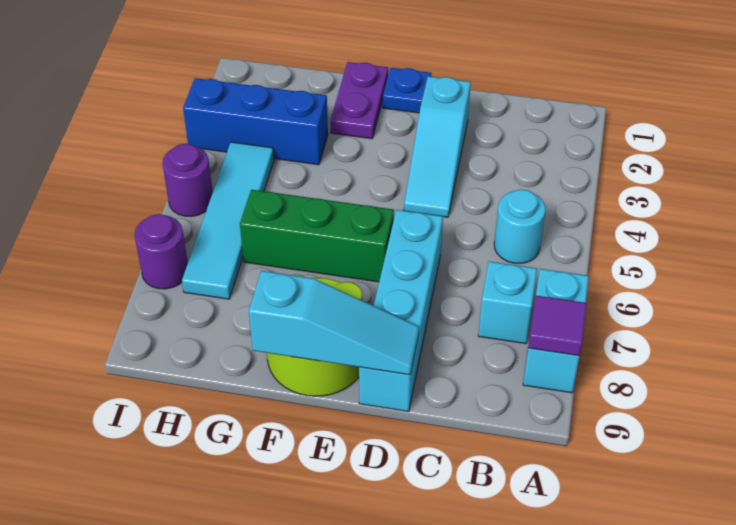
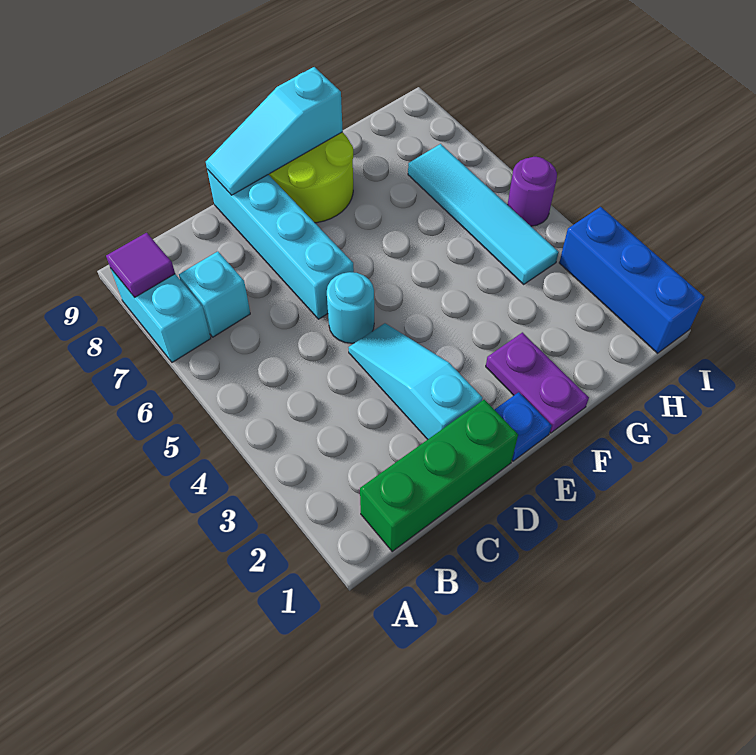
cyan 1x1 round brick [494,190,545,263] -> cyan 1x1 round brick moved to [327,272,374,343]
green 1x3 brick [240,190,394,282] -> green 1x3 brick moved to [360,400,518,551]
blue 1x3 brick [183,78,328,165] -> blue 1x3 brick turned to [559,207,704,353]
purple 1x1 round brick [135,214,188,289] -> none

